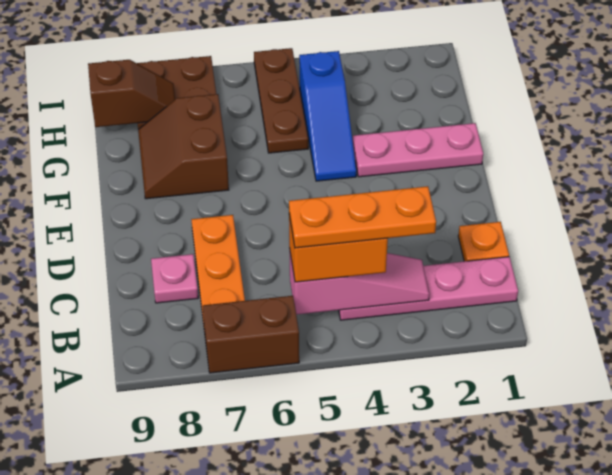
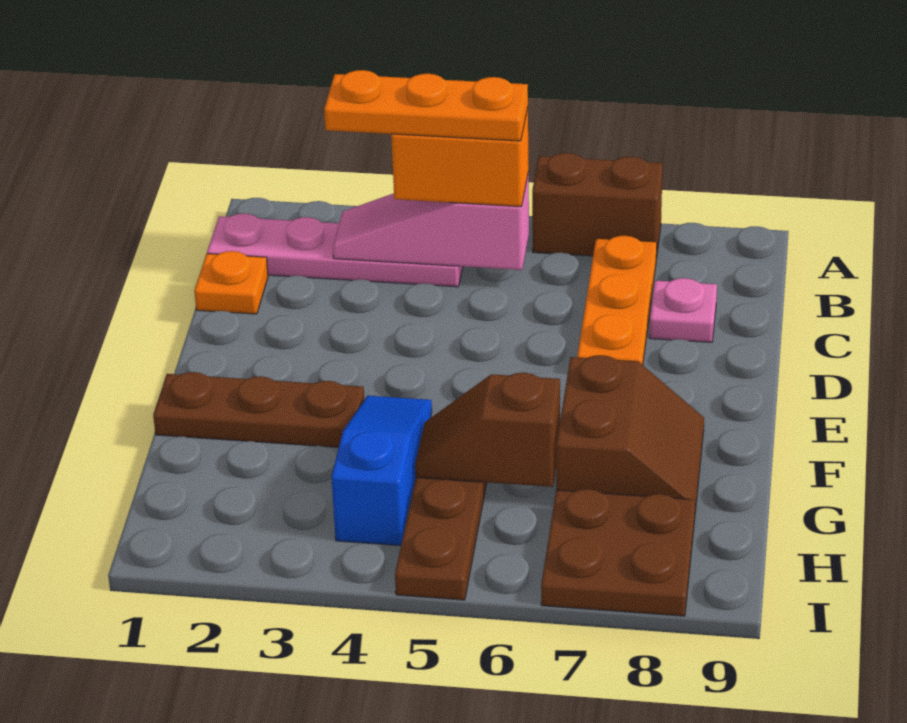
pink 1x3 plate [352,123,483,177] -> brown 1x3 plate [153,372,364,447]
brown 1x2 slope [88,60,175,127] -> brown 1x2 slope moved to [415,373,560,487]

